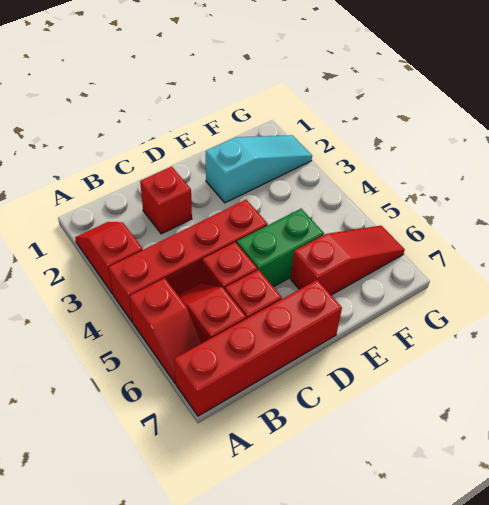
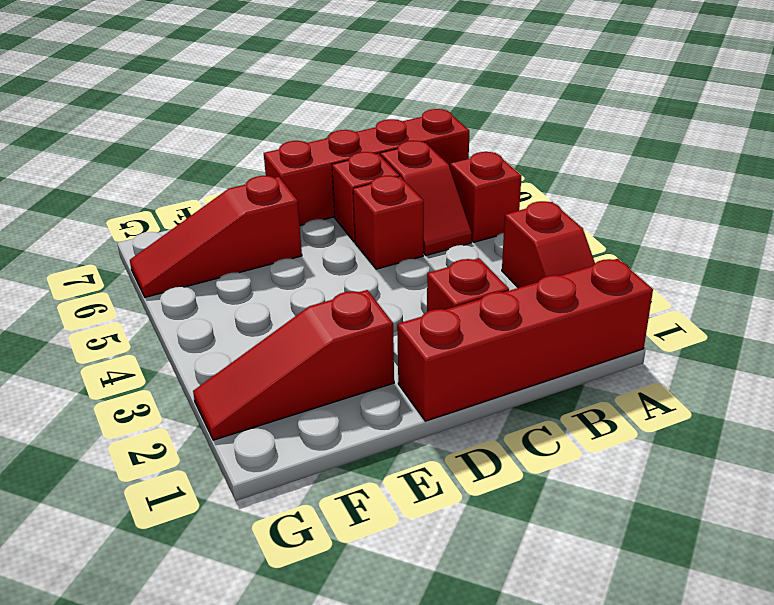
red 1x4 brick [109,200,268,322] -> red 1x4 brick moved to [397,259,653,421]
green 1x2 brick [237,209,324,287] -> none
cyan 1x3 slope [206,135,312,203] -> red 1x3 slope [193,290,394,440]

